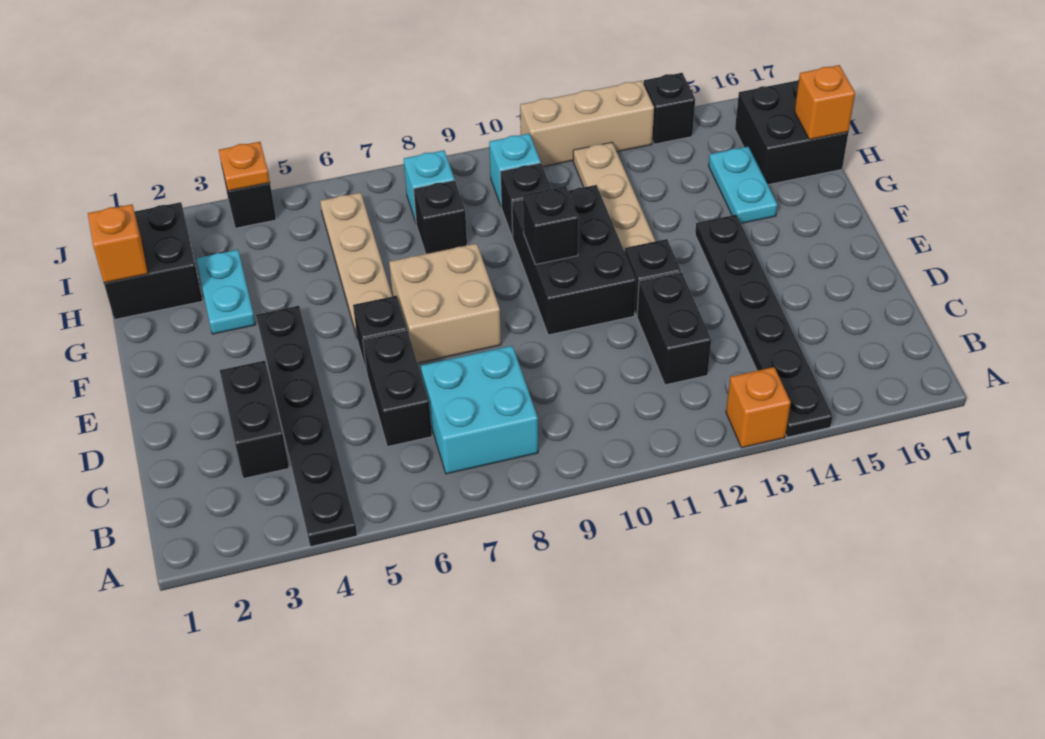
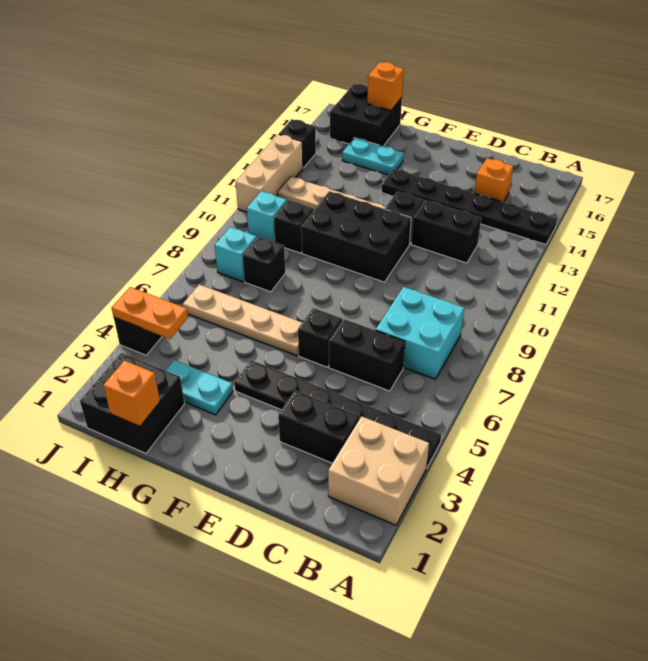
orange 1x1 brick [726,367,791,448] -> orange 1x1 brick moved to [474,158,513,202]
tan 2x2 brick [389,244,501,363] -> tan 2x2 brick moved to [328,416,429,525]
black 1x1 brick [523,186,578,264] -> none
orange 1x1 plate [219,142,270,191] -> orange 1x2 plate [112,287,188,339]

